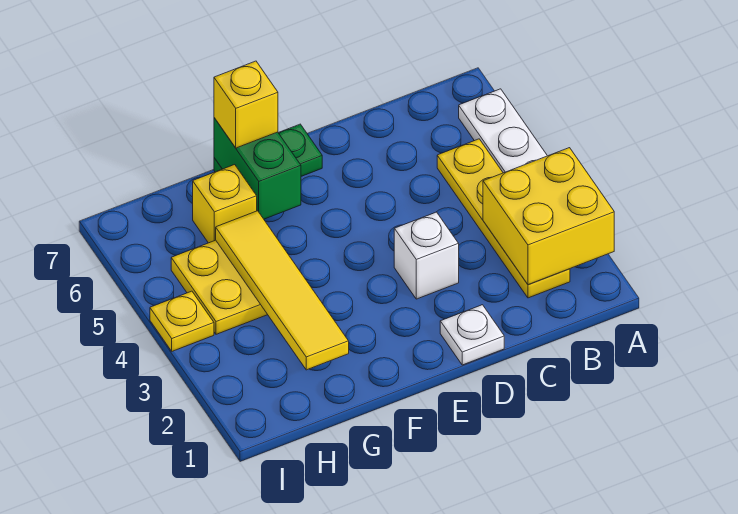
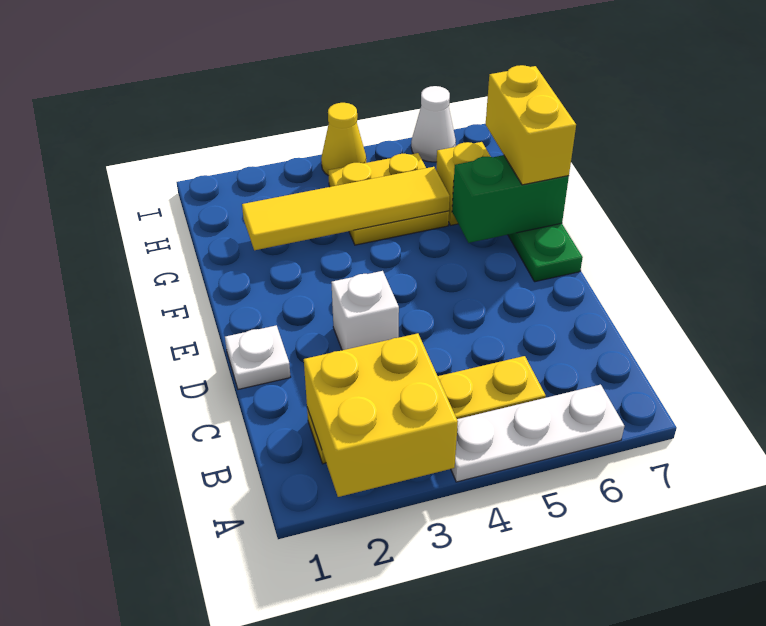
yellow 1x1 brick [214,61,278,148] -> yellow 1x2 brick [486,65,576,185]
yellow 1x1 plate [150,291,214,351] -> yellow 1x1 cone [321,103,366,176]
none -> white 1x1 cone [411,86,456,162]

